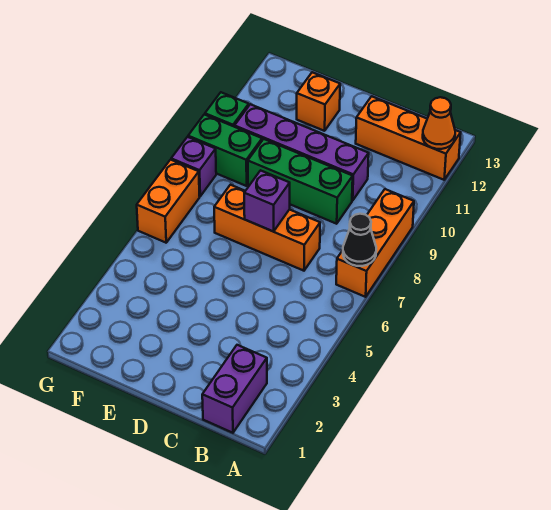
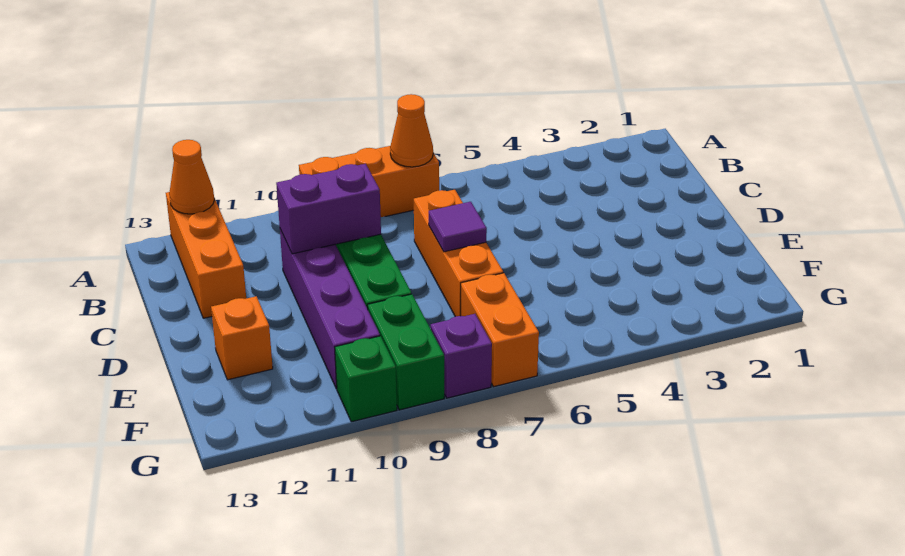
black 1x1 cone [343,214,376,266] -> orange 1x1 cone [390,94,433,167]
purple 1x2 brick [202,345,267,433] -> purple 1x2 brick moved to [276,164,381,254]
purple 1x1 brick [244,170,290,231] -> purple 1x1 tile [429,202,487,252]
orange 1x2 brick [137,160,200,243] -> orange 1x2 brick turned to [461,273,539,387]

